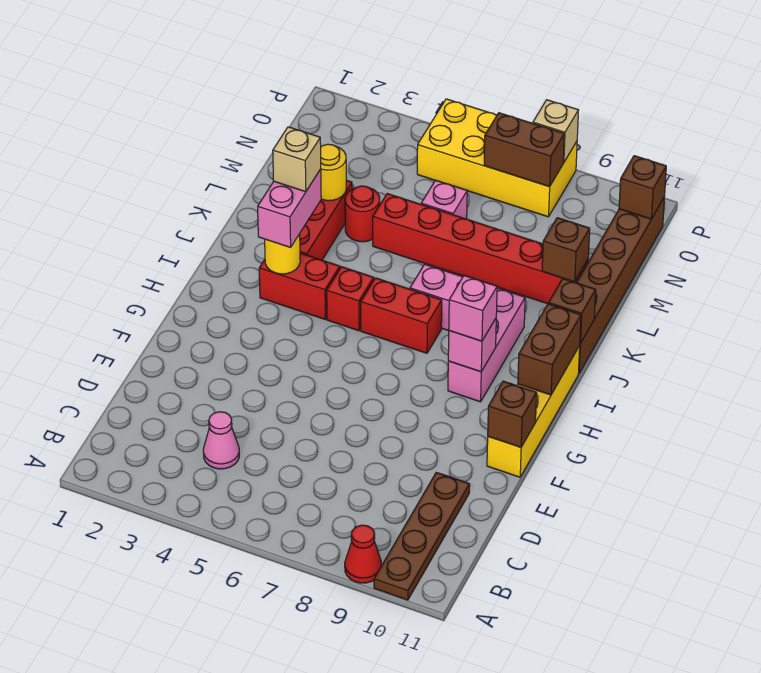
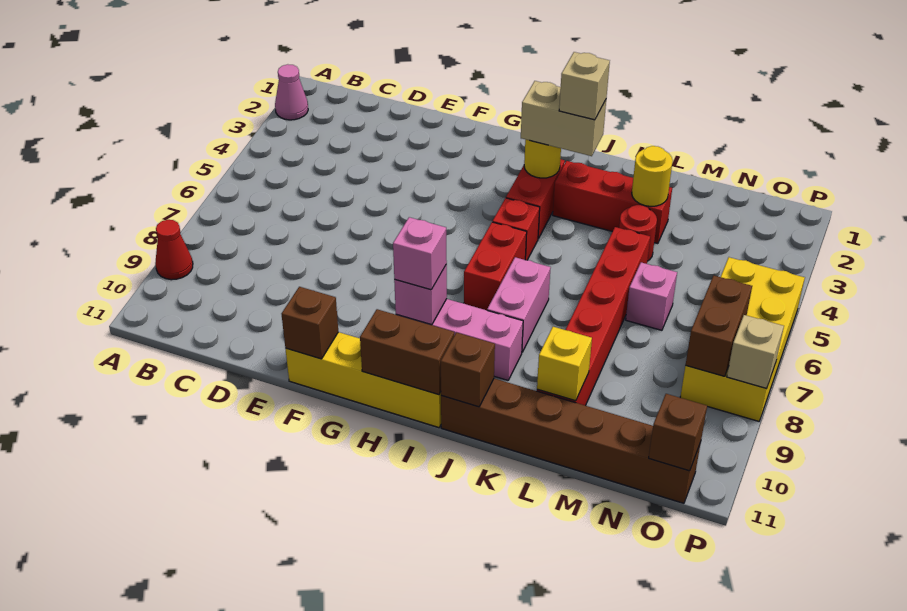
brown 1x4 plate [374,472,470,600] -> none
pink 1x1 cone [203,412,239,469] -> pink 1x1 cone moved to [275,64,308,120]
pink 1x2 brick [258,169,321,247] -> tan 1x2 brick [521,81,606,156]
brown 1x1 brick [542,218,590,282] -> yellow 1x1 brick [537,327,592,401]

